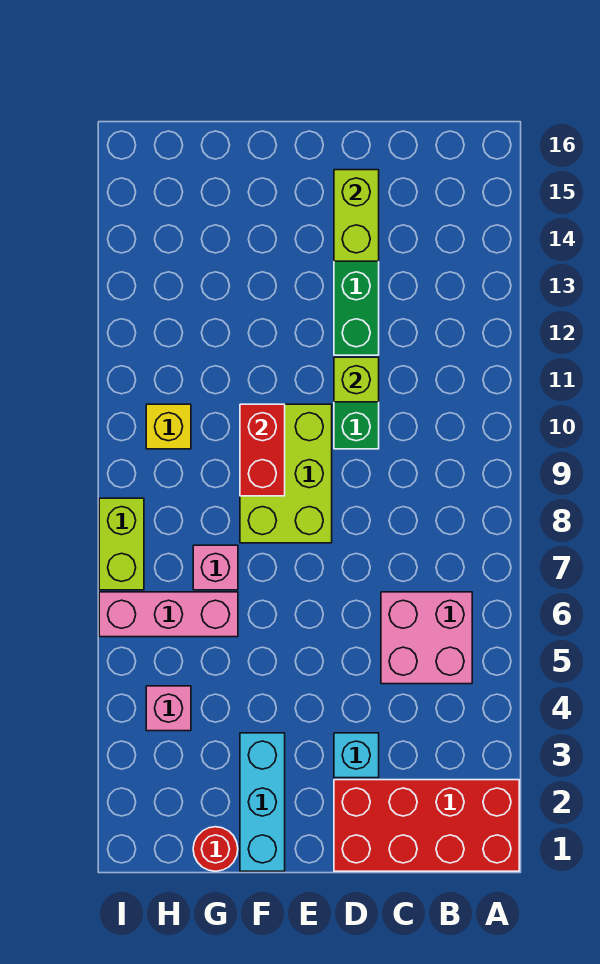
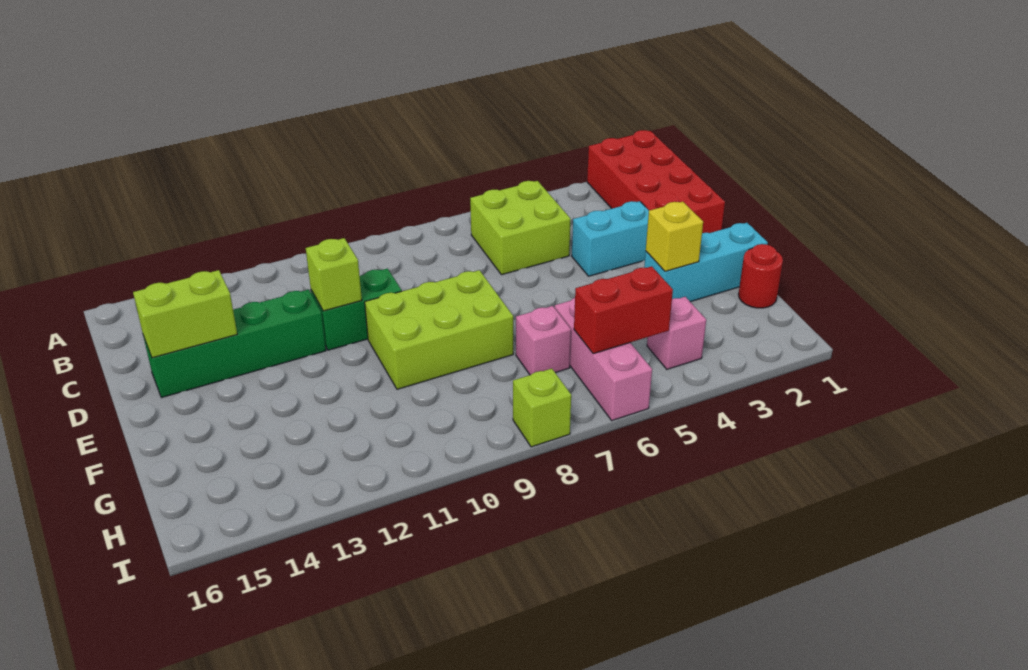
pink 2x2 brick [381,592,472,684] -> lime 2x2 brick [470,181,571,275]
cyan 1x1 brick [334,733,379,778] -> cyan 1x2 brick [572,201,649,276]
red 1x2 brick [240,404,285,496] -> red 1x2 brick moved to [574,266,673,354]
yellow 1x1 brick [146,404,191,449] -> yellow 1x1 brick moved to [646,202,703,272]
lime 1x2 brick [99,498,144,590] -> lime 1x1 brick [513,369,571,447]

